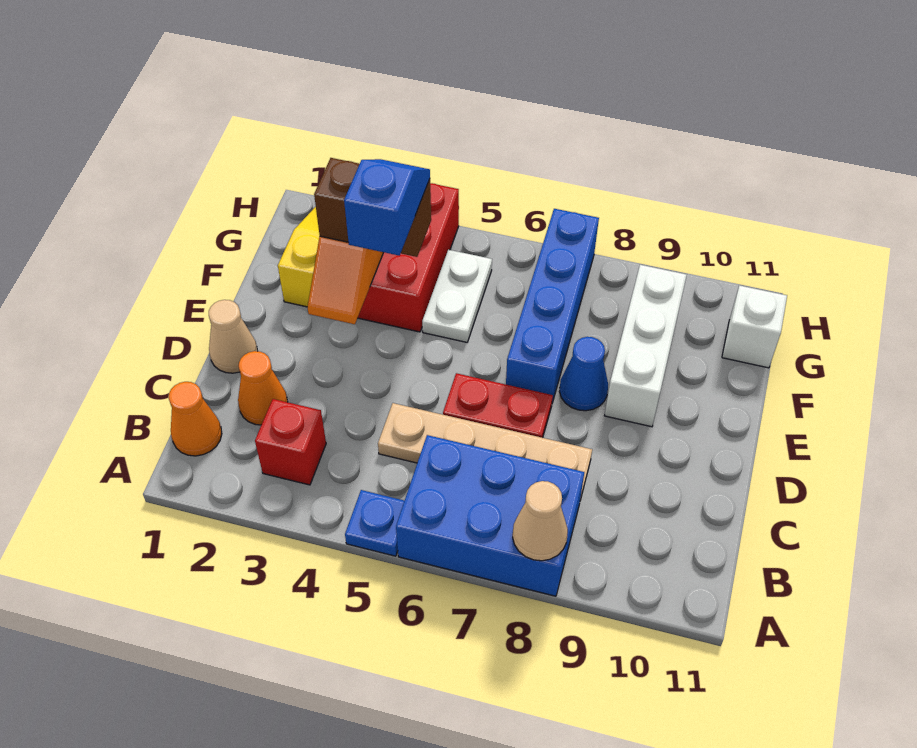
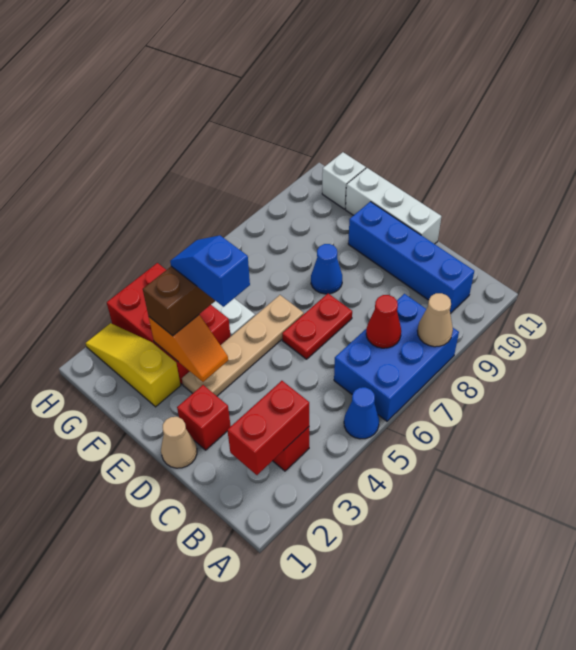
blue 1x1 plate [345,490,404,556] -> blue 1x1 cone [344,387,379,439]
orange 1x1 cone [169,382,222,456] -> none
none -> red 1x2 brick [227,381,309,475]
none -> red 1x1 cone [366,295,401,348]
orange 1x1 cone [238,351,287,425] -> none
tan 1x4 plate [378,403,592,500] -> tan 1x4 plate moved to [182,295,304,396]
none -> red 1x1 brick [177,385,231,450]
blue 1x4 brick [506,209,599,403] -> blue 1x4 brick moved to [348,202,474,314]
white 1x3 brick [604,265,687,427] -> white 1x3 brick moved to [346,168,441,244]

